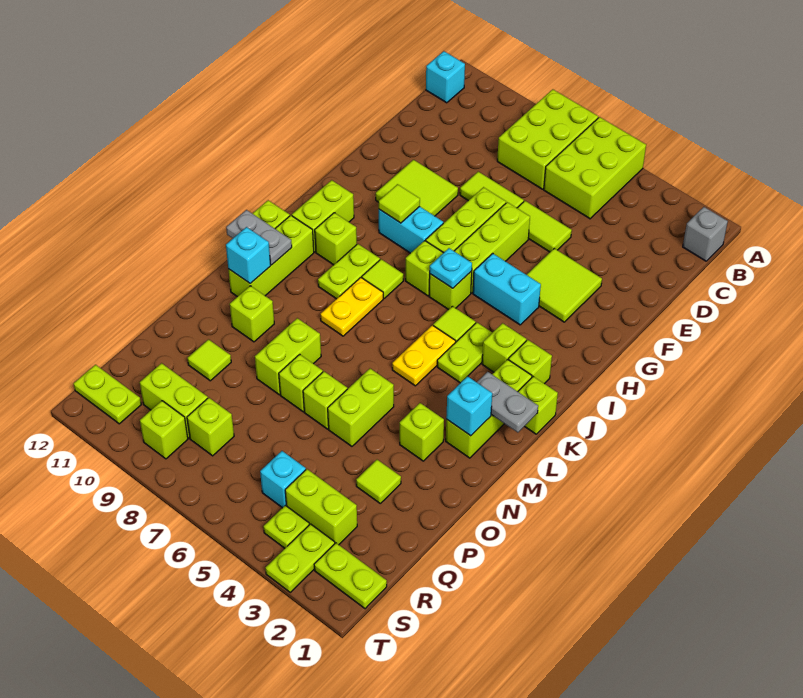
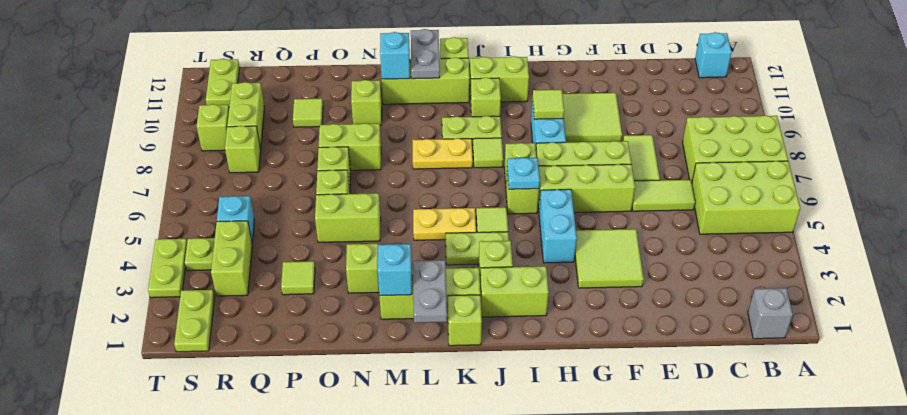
lime 1x2 tile [518,201,572,252] -> lime 1x2 tile turned to [632,180,695,211]
lime 1x1 brick [508,340,552,384] -> lime 1x2 brick [480,266,549,317]
lime 1x2 plate [266,524,335,592] -> lime 1x2 plate turned to [148,239,187,298]

